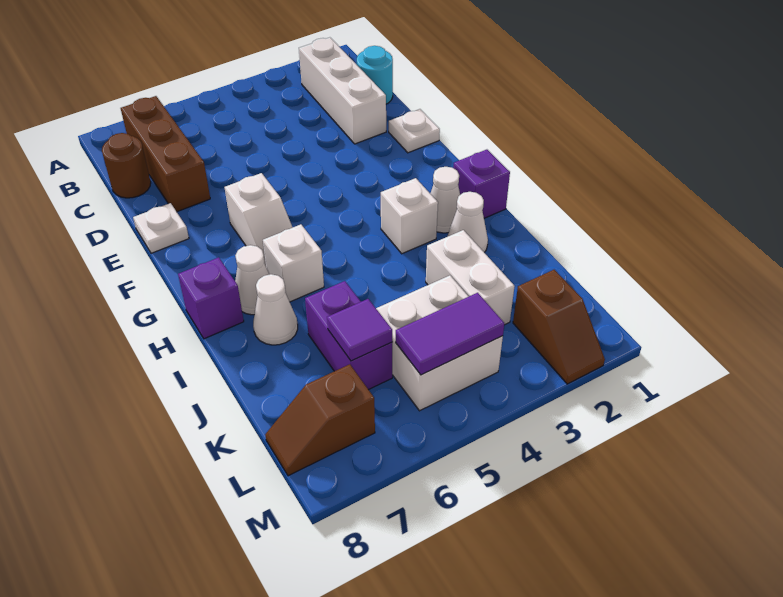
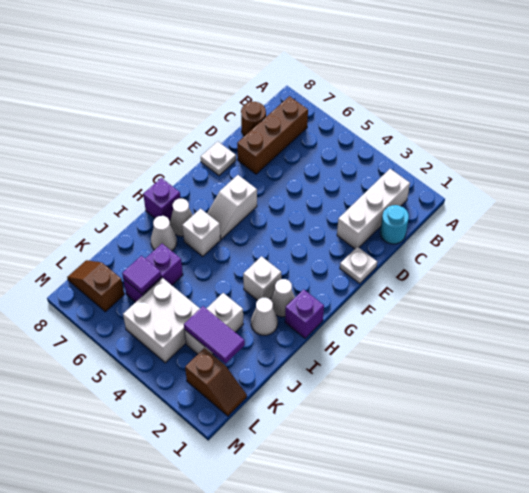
brown 1x2 slope [513,270,605,384] -> brown 1x2 slope turned to [185,348,247,416]
purple 1x2 tile [396,293,504,375] -> purple 1x2 tile moved to [184,306,245,363]

